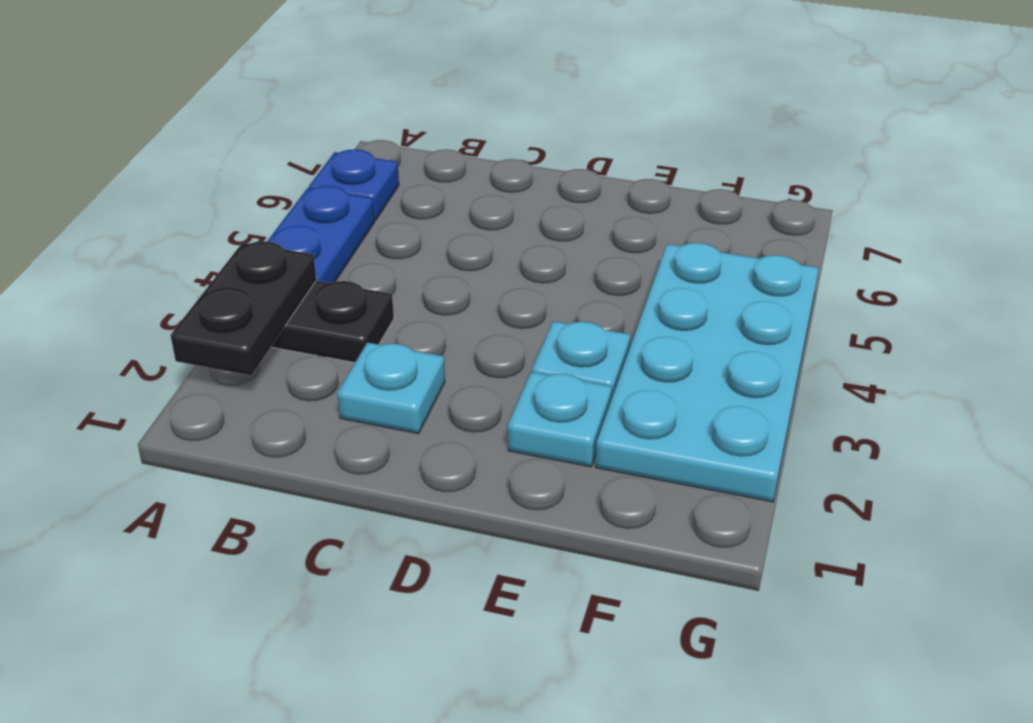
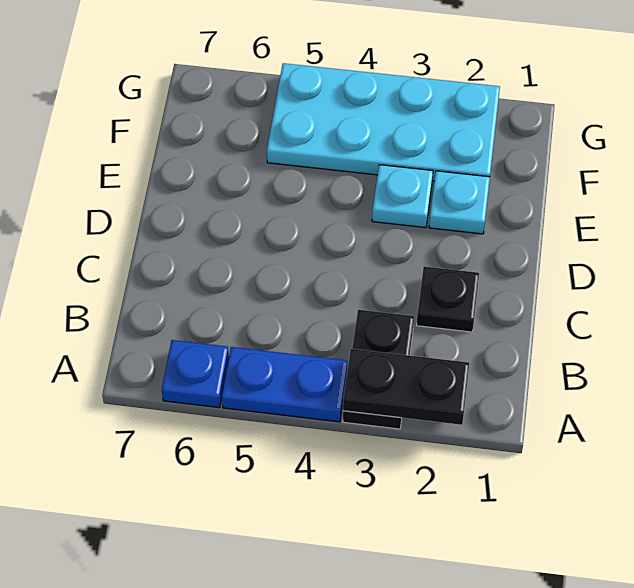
cyan 1x1 plate [337,343,445,434] -> black 1x1 plate [417,266,479,332]

